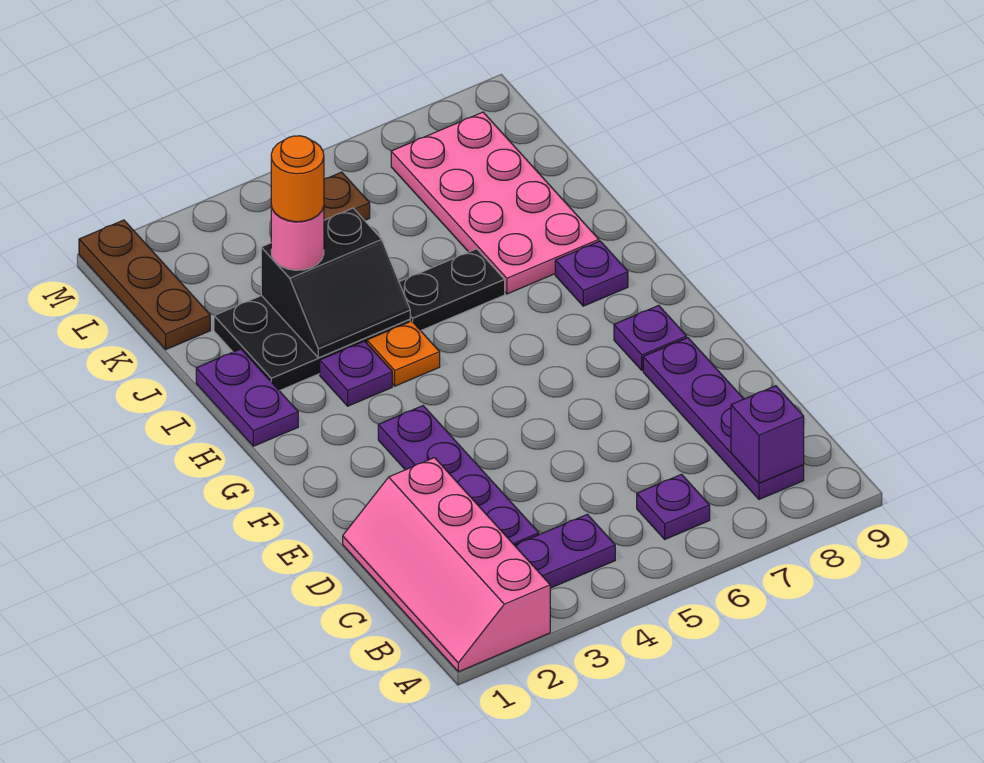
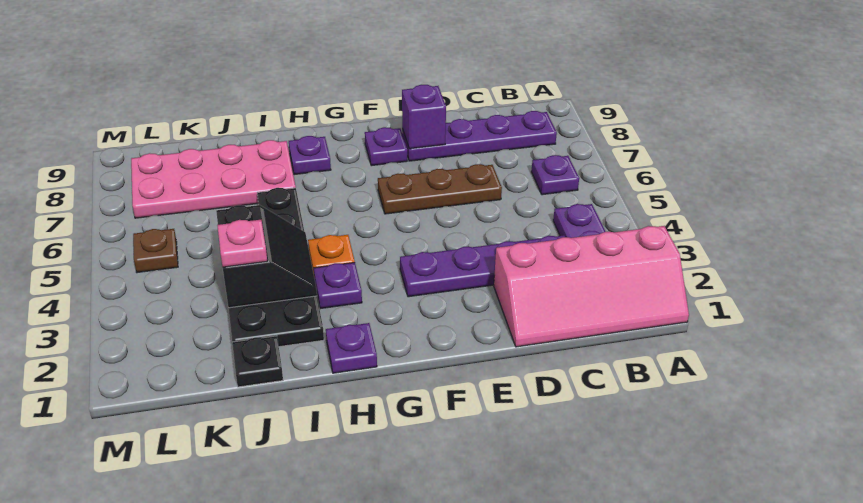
purple 1x1 brick [731,386,804,483] -> purple 1x1 brick moved to [402,85,446,149]
purple 1x2 plate [196,349,298,446] -> purple 1x1 plate [326,323,377,373]
none -> black 1x1 plate [232,336,283,387]
pink 1x1 round brick [271,205,324,270] -> pink 1x1 plate [217,220,267,267]
orange 1x1 round brick [271,136,324,222] -> none
brown 1x3 plate [79,220,210,349] -> brown 1x3 plate moved to [378,164,502,214]

